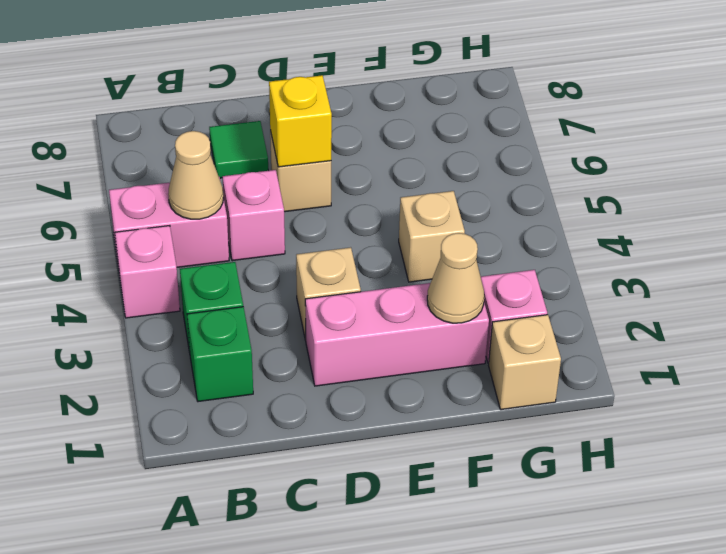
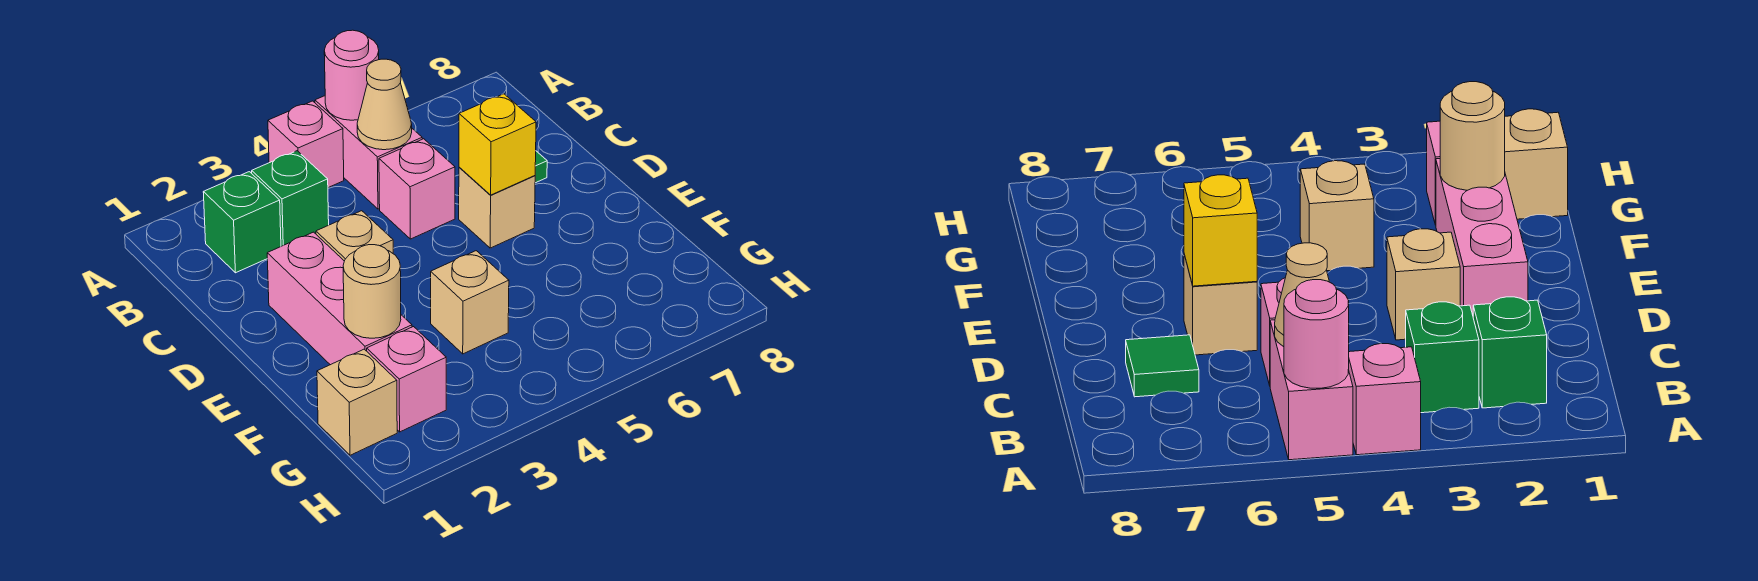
none -> pink 1x1 round brick [324,30,379,120]
tan 1x1 cone [427,233,484,323] -> tan 1x1 round brick [343,245,401,338]

